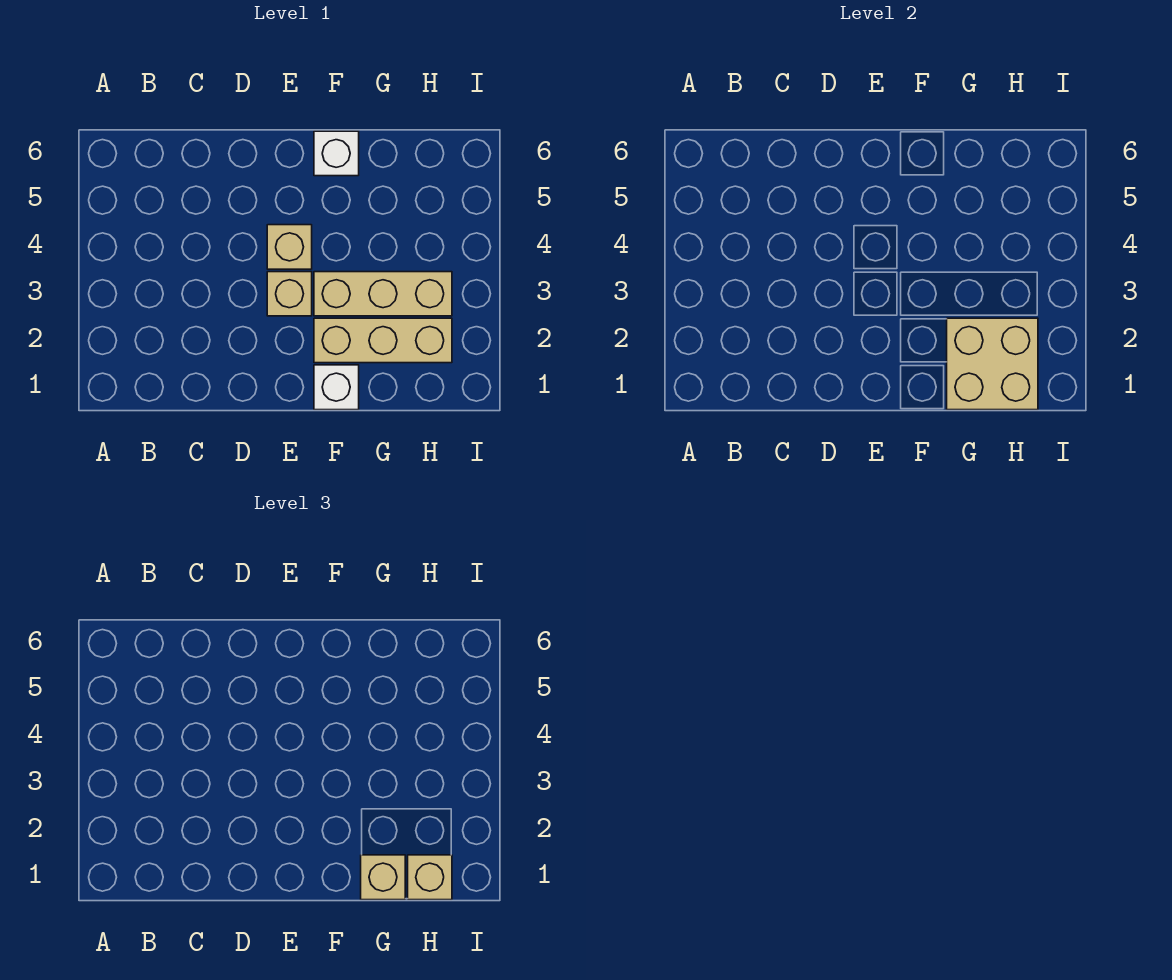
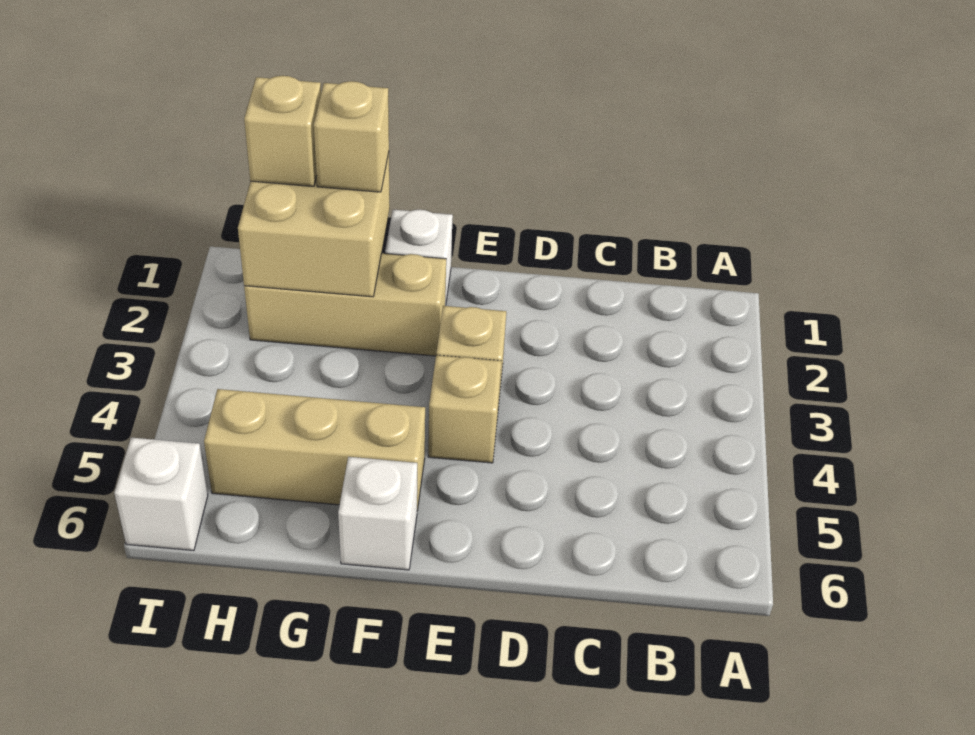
tan 1x3 brick [314,272,452,316] -> tan 1x3 brick moved to [204,389,425,510]
none -> white 1x1 brick [114,438,208,551]

